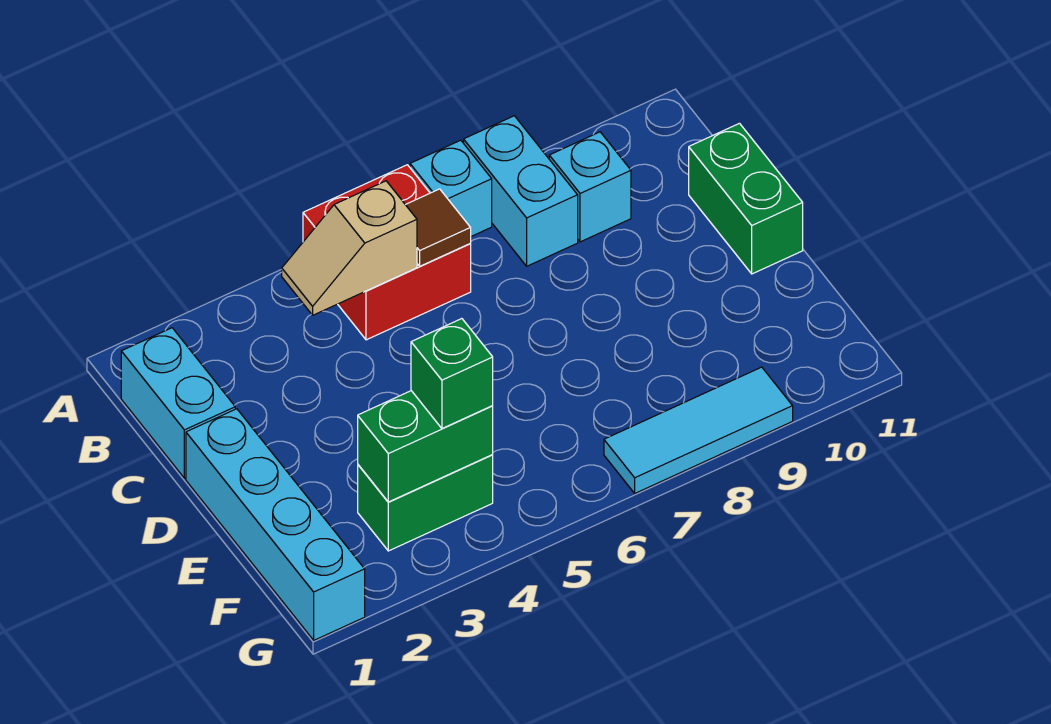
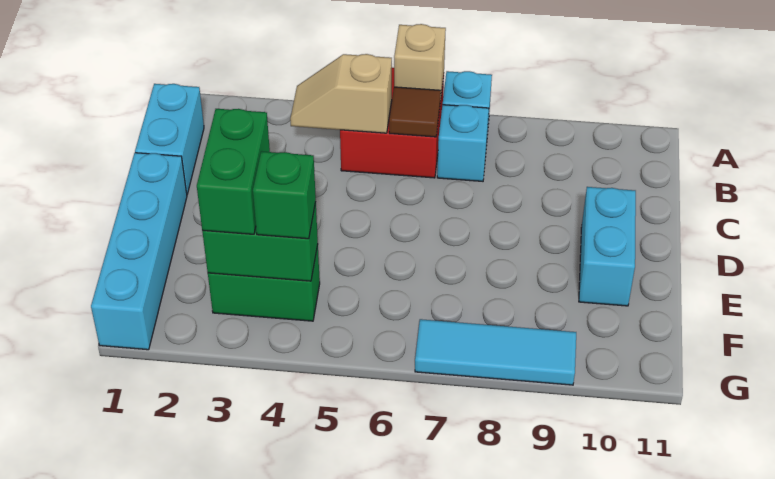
none -> tan 1x1 brick [394,24,446,101]
cyan 1x2 brick [464,116,578,266] -> cyan 1x2 brick moved to [579,187,636,306]
cyan 1x1 brick [549,132,631,242] -> cyan 1x1 brick moved to [437,105,489,181]
green 1x2 brick [689,123,803,274] -> green 1x2 brick moved to [197,109,270,234]

